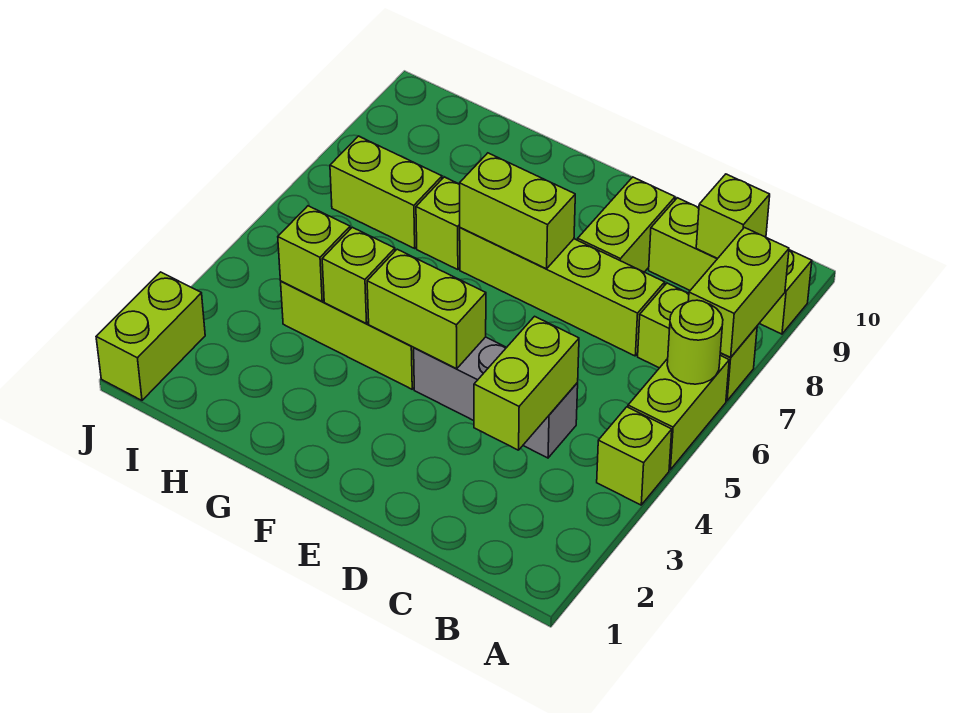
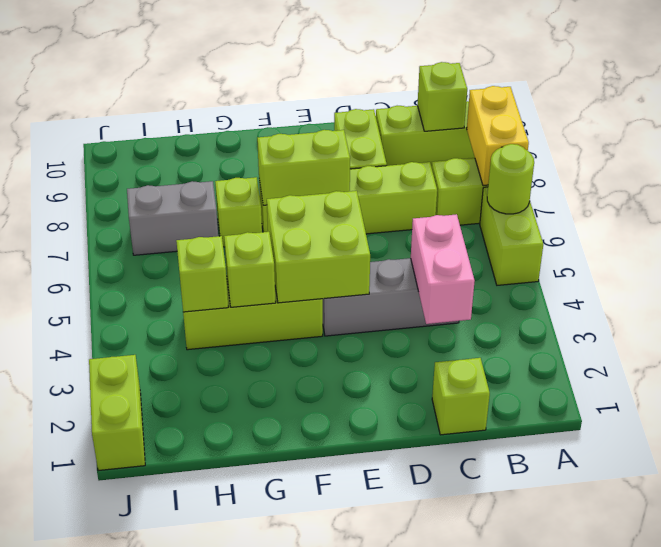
lime 1x1 brick [597,407,672,505] -> lime 1x1 brick moved to [432,358,490,435]
lime 1x2 brick [688,228,789,357] -> yellow 1x2 brick [467,86,529,185]
lime 1x2 brick [474,316,579,450] -> pink 1x2 brick [411,214,475,324]
lime 1x2 brick [367,249,486,369] -> lime 2x2 brick [267,191,370,303]
lime 1x2 brick [330,136,442,248] -> grey 1x2 brick [127,181,218,255]

